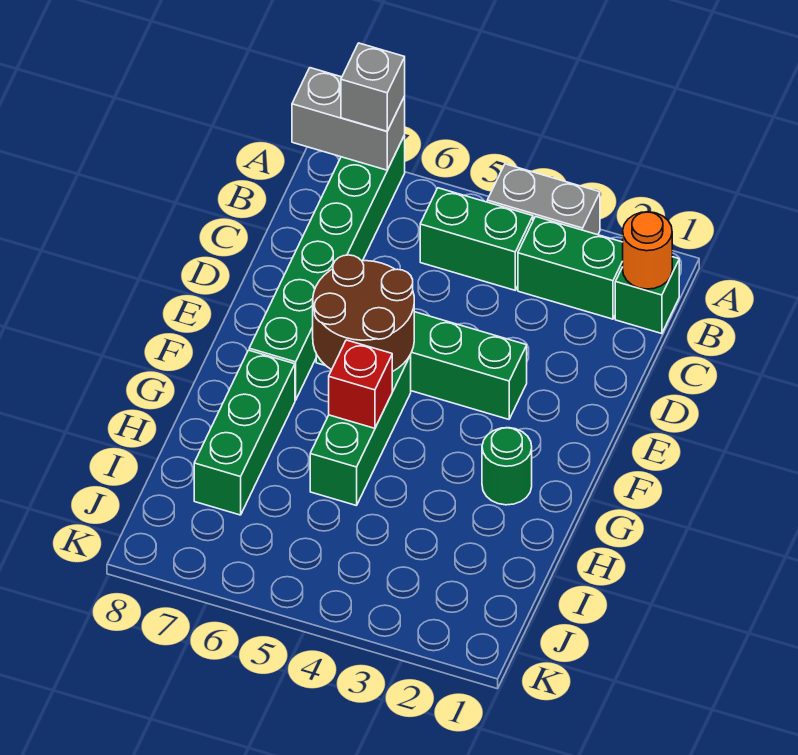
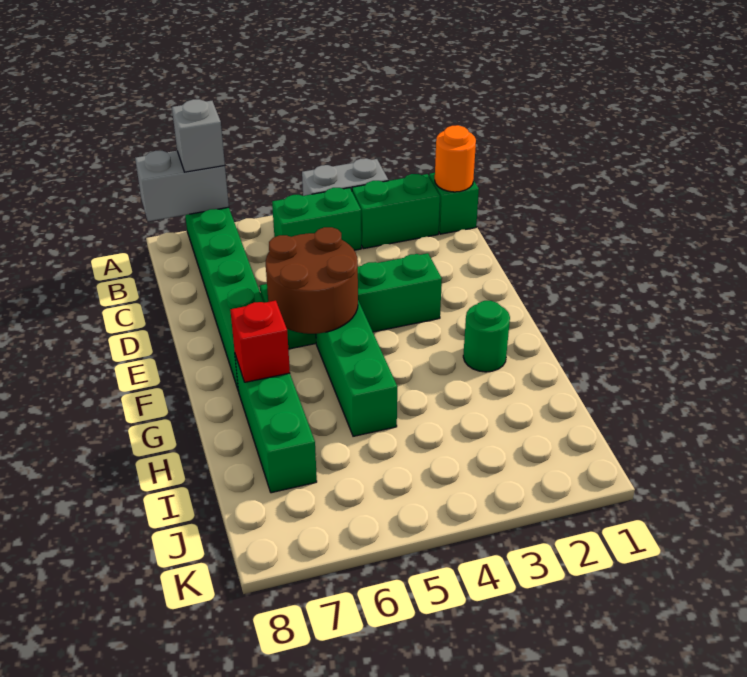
red 1x1 brick [329,340,392,428] -> red 1x1 brick moved to [230,300,290,382]

